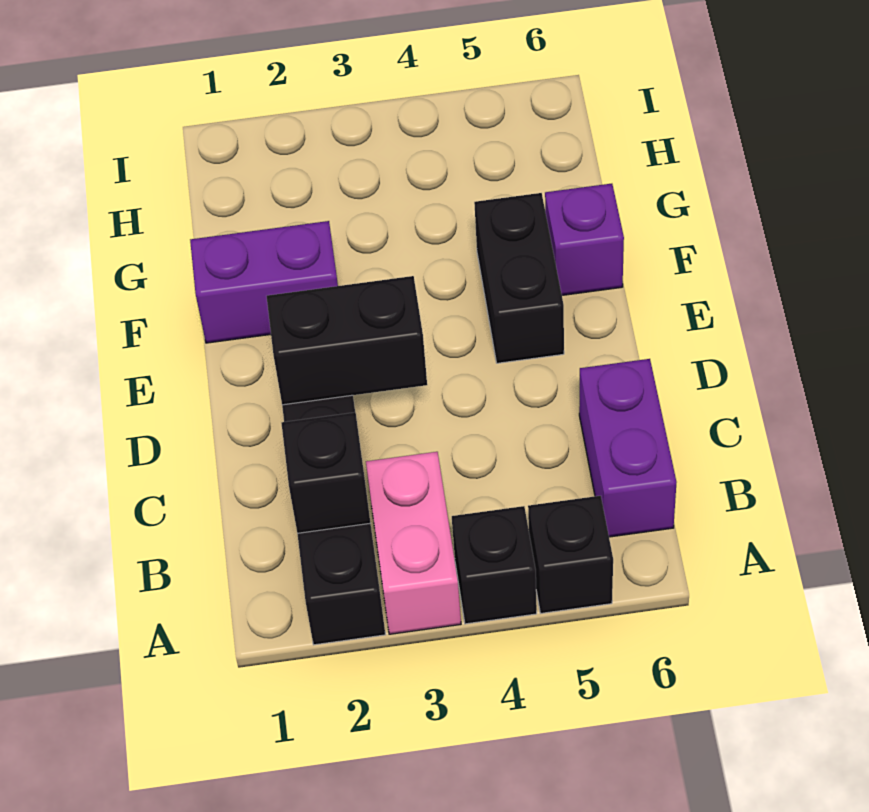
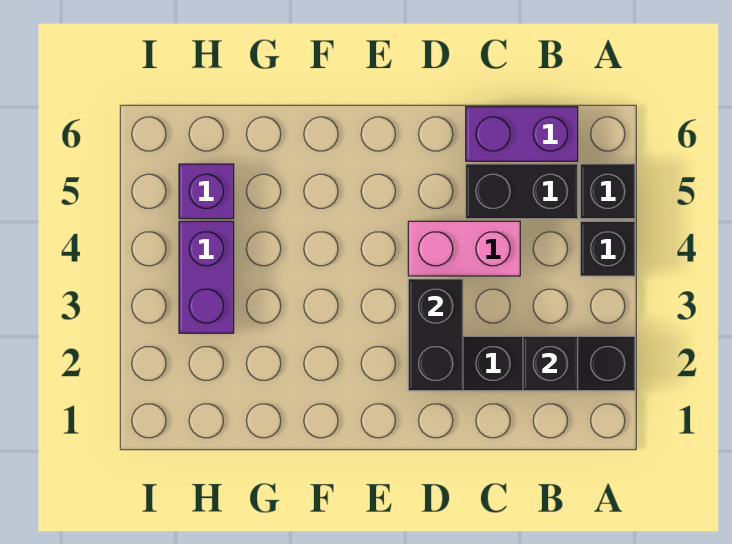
pink 1x2 brick [366,452,461,634] -> pink 1x2 brick moved to [408,221,520,276]
black 1x2 brick [474,193,564,363] -> black 1x2 brick moved to [466,164,578,219]
purple 1x2 brick [190,221,338,343] -> purple 1x2 brick moved to [179,221,234,333]
purple 1x1 brick [545,184,624,295] -> purple 1x1 brick moved to [179,164,234,219]

